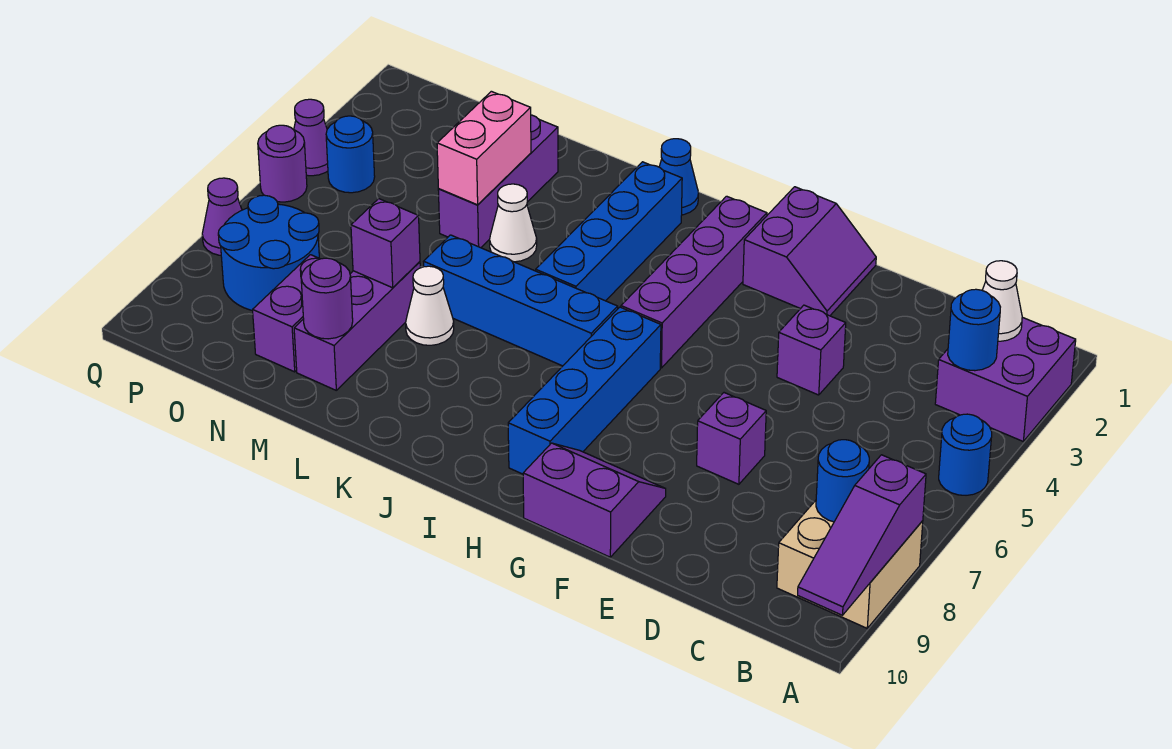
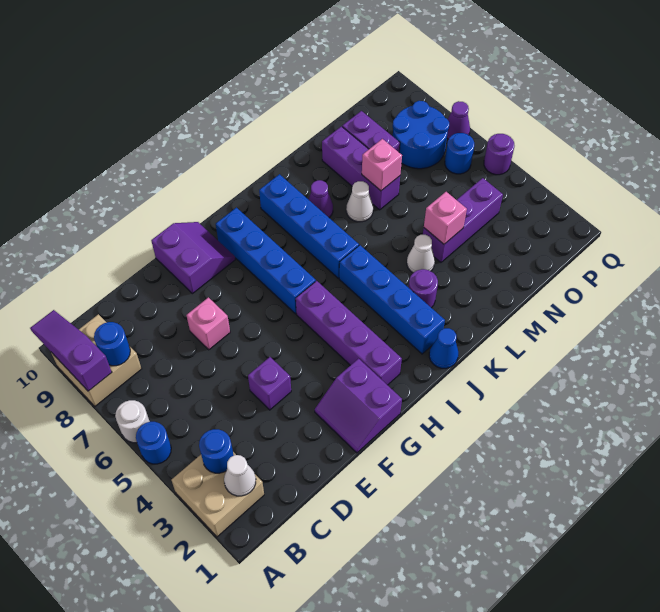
purple 2x2 brick [935,317,1076,441] -> tan 2x2 brick [172,452,264,537]
none -> white 1x1 round brick [115,400,150,443]
purple 1x1 brick [697,393,766,484] -> pink 1x1 brick [186,297,230,350]
purple 2x2 slope [523,443,666,557] -> purple 2x2 slope turned to [151,222,235,294]
blue 1x4 brick [423,235,618,366] -> blue 1x4 brick turned to [259,174,359,278]
purple 1x3 brick [438,115,558,248] -> purple 1x3 brick turned to [423,178,503,262]
pink 1x2 brick [437,91,531,205] -> pink 1x1 brick [424,192,467,244]
purple 1x1 brick [351,199,420,288] -> pink 1x1 brick [362,139,402,191]
purple 1x1 round brick [301,258,353,339] -> purple 1x1 round brick moved to [408,269,438,308]
blue 1x1 round brick [326,116,375,193] -> blue 1x1 round brick moved to [445,133,474,174]
purple 1x1 cone [294,99,328,176] -> purple 1x1 cone moved to [308,180,333,218]

